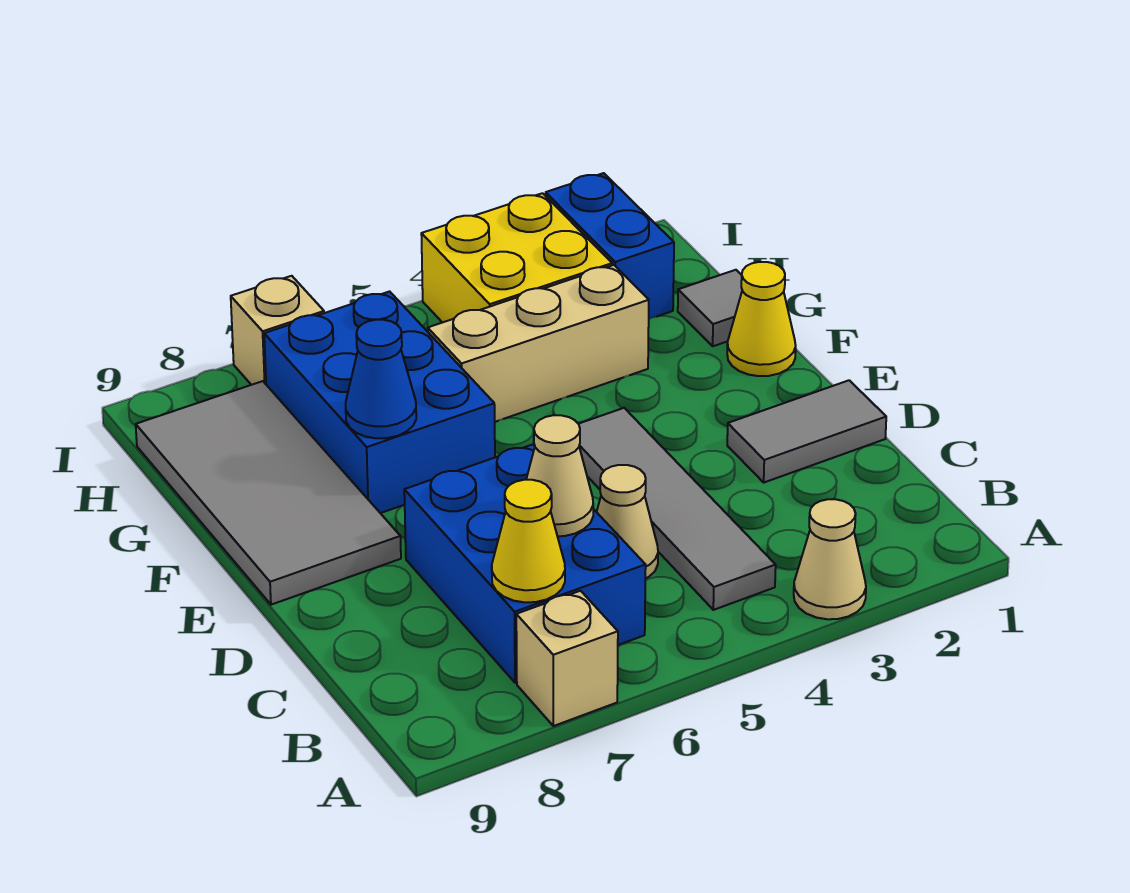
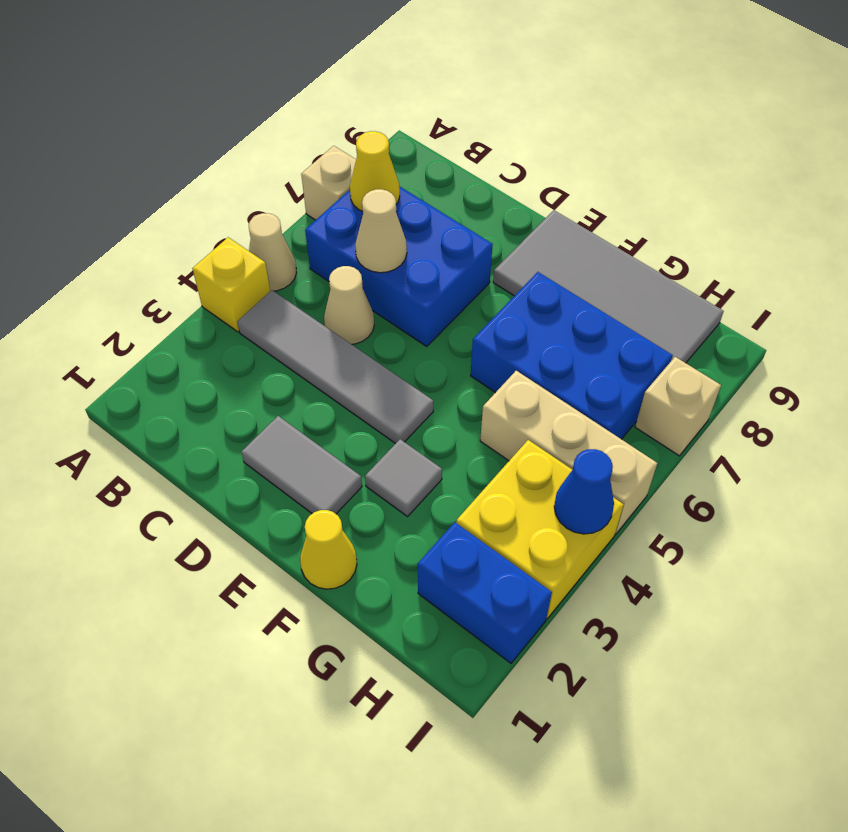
tan 1x1 cone [794,499,866,619] -> tan 1x1 cone moved to [249,213,296,291]
none -> yellow 1x1 brick [192,237,270,332]
grey 1x2 tile [727,380,886,482] -> grey 1x2 tile turned to [241,416,362,514]
blue 1x1 cone [346,320,416,438] -> blue 1x1 cone moved to [554,449,614,534]
grey 1x1 tile [678,270,742,346] -> grey 1x1 tile moved to [365,439,442,516]
tan 1x3 brick [427,265,649,422] -> tan 1x3 brick turned to [480,371,657,534]

